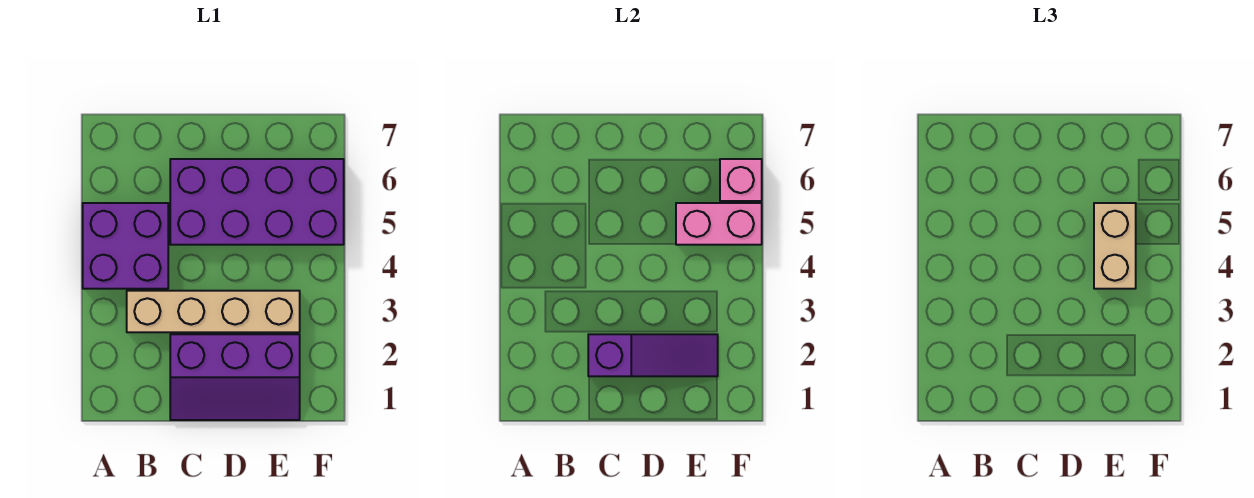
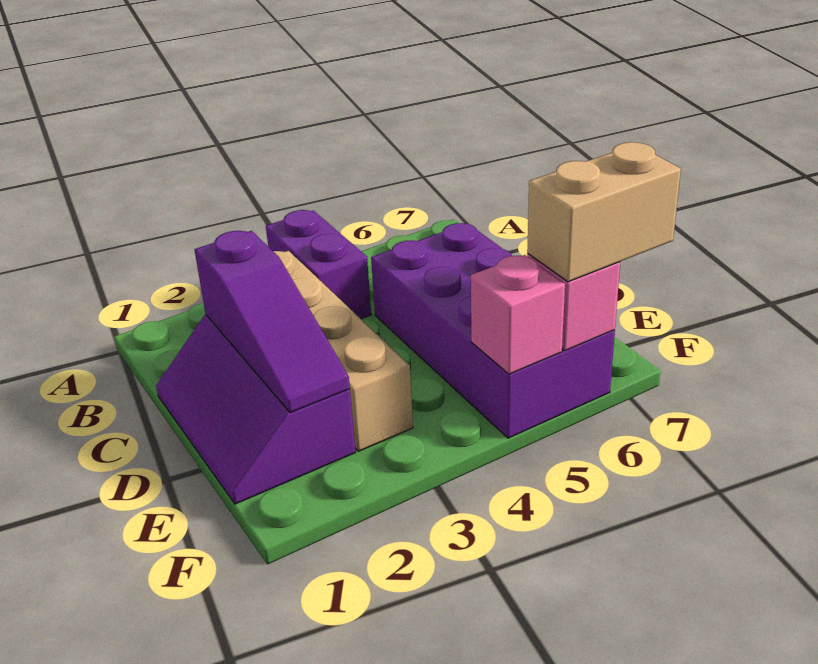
purple 2x2 brick [83,203,168,289] -> purple 1x2 brick [266,210,371,319]
tan 1x2 brick [1094,203,1136,289] -> tan 1x2 brick moved to [527,142,681,282]
pink 1x2 brick [676,203,762,245] -> pink 1x1 brick [471,255,565,374]

